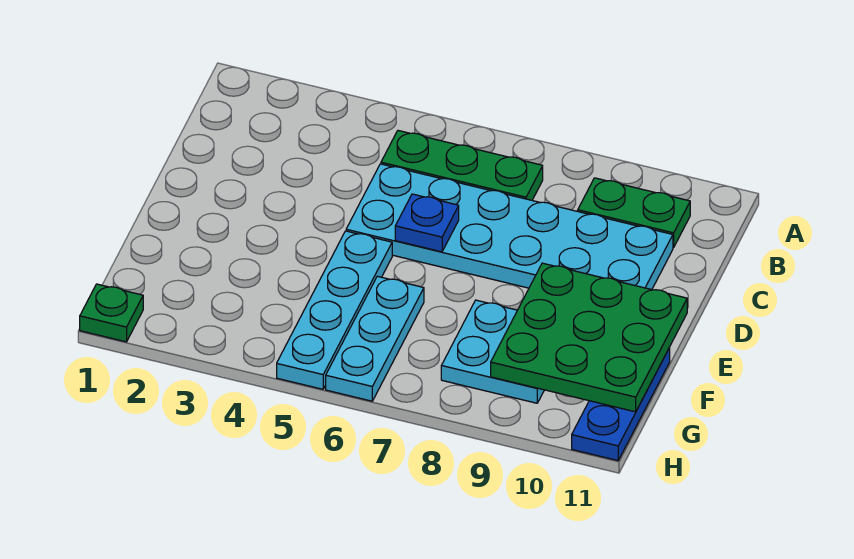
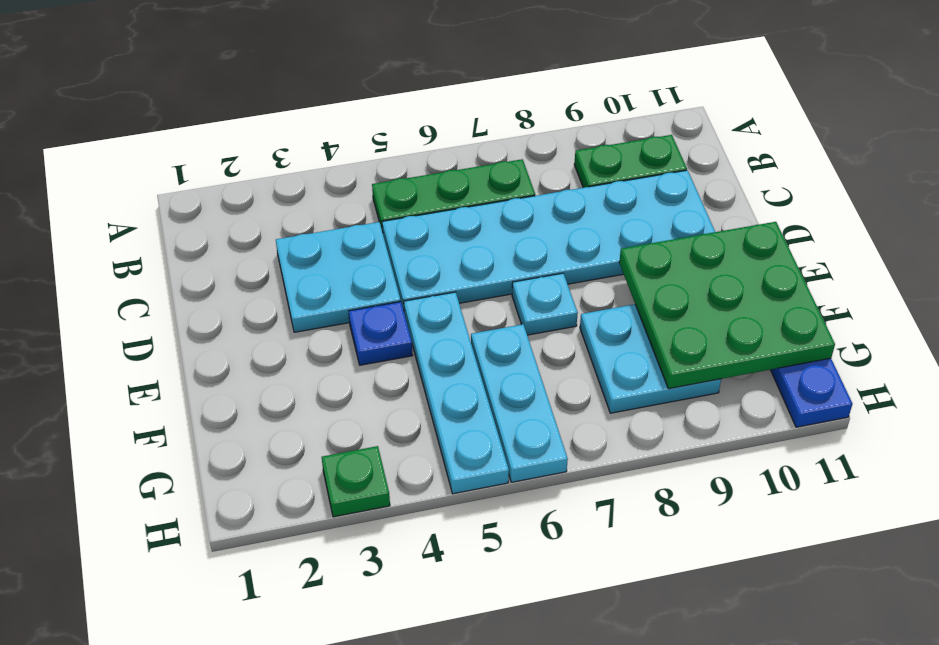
none -> cyan 2x2 plate [276,222,401,332]
blue 1x1 plate [395,194,459,252] -> blue 1x1 plate moved to [349,302,413,365]
none -> cyan 1x1 plate [512,273,578,335]
green 1x1 plate [80,284,143,342] -> green 1x1 plate moved to [322,446,390,517]

